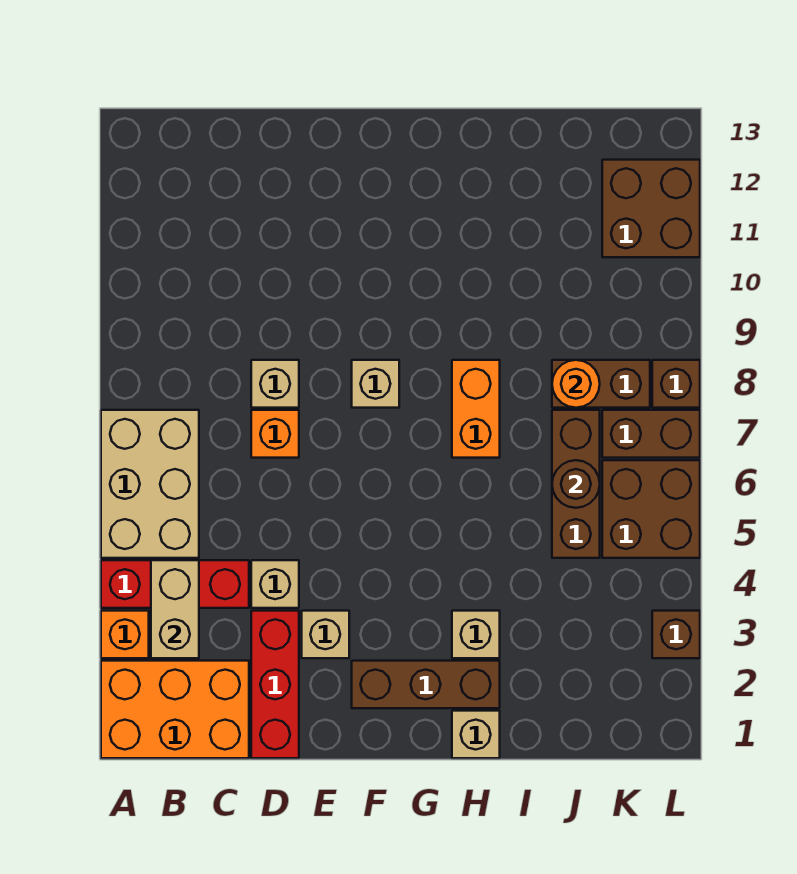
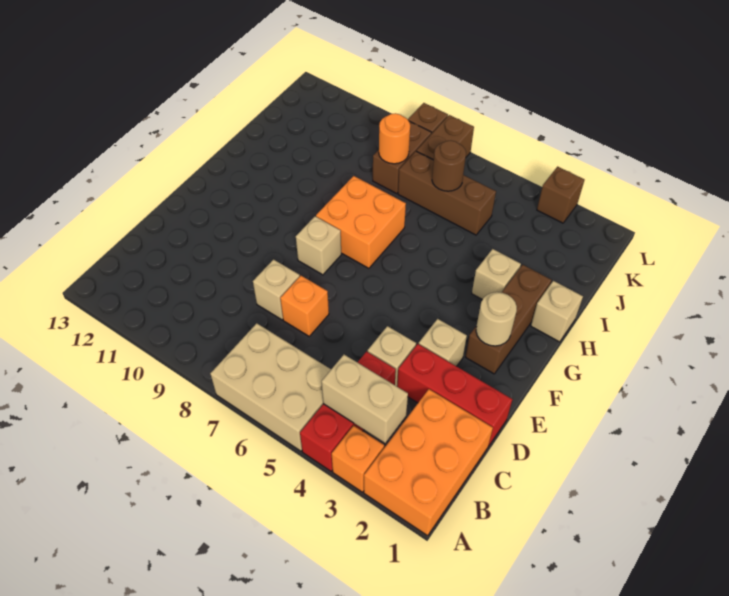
none -> tan 1x1 round brick [476,292,517,346]
orange 1x2 brick [452,360,500,458] -> orange 2x2 brick [316,176,406,268]
brown 2x2 brick [602,460,700,558] -> none
brown 2x2 brick [602,160,700,257] -> none

